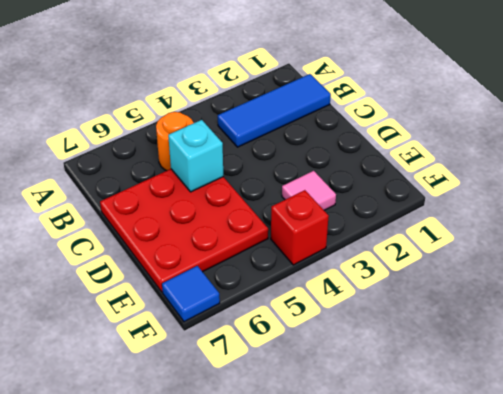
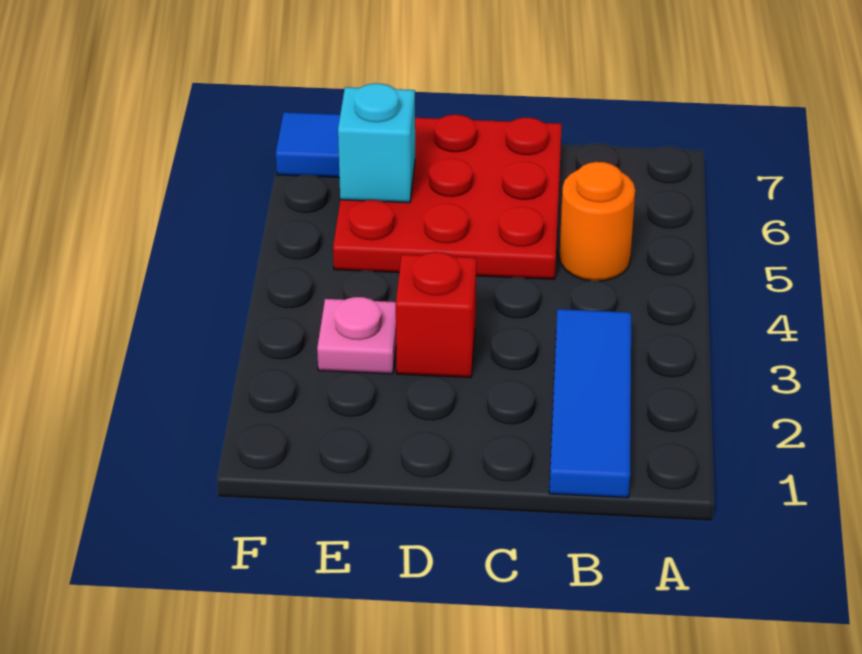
cyan 1x1 brick [168,120,223,192] -> cyan 1x1 brick moved to [338,83,415,203]
pink 1x1 tile [282,171,336,210] -> pink 1x1 plate [317,297,396,374]
red 1x1 brick [271,190,329,265] -> red 1x1 brick moved to [396,252,477,378]

